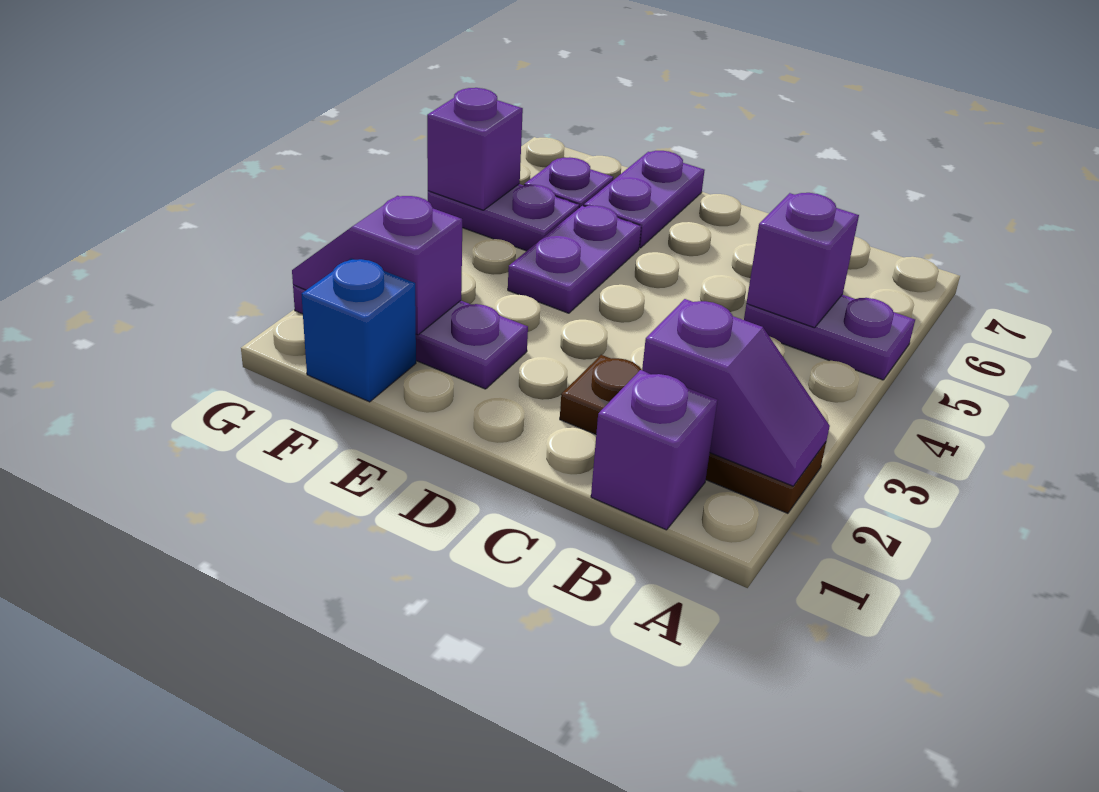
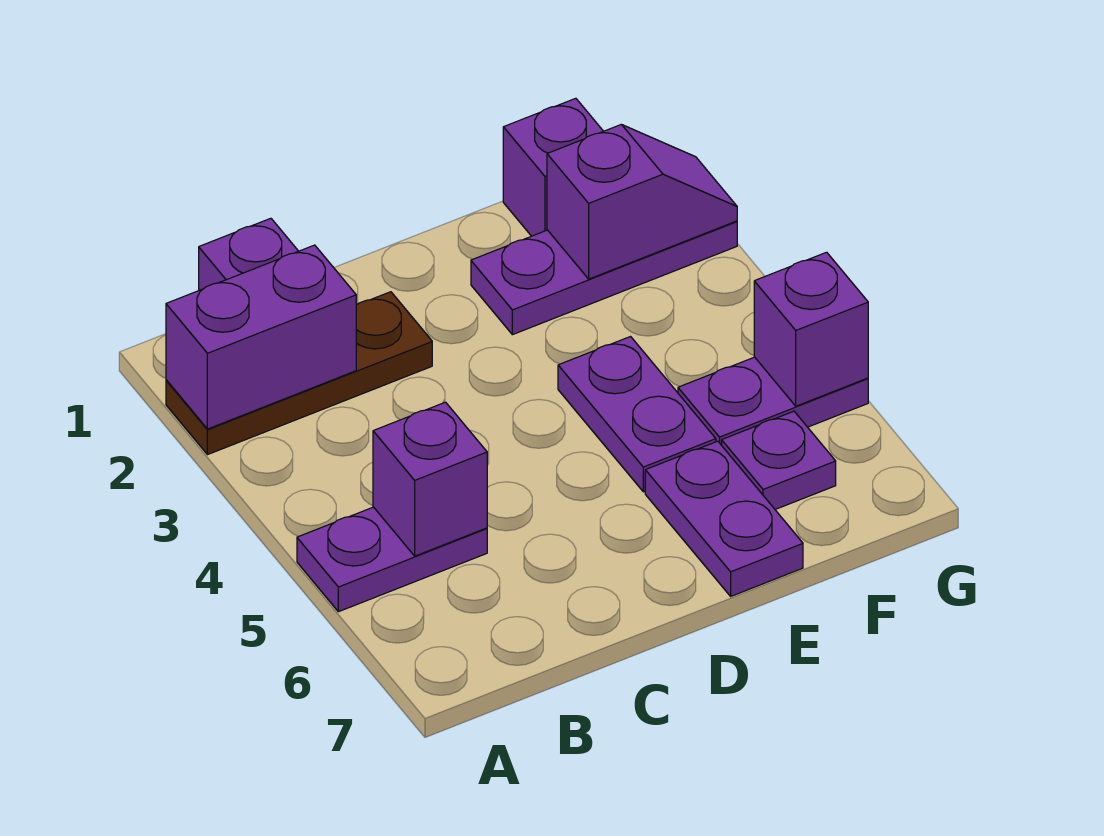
purple 1x2 slope [642,299,830,486] -> purple 1x2 brick [166,245,356,429]
blue 1x1 brick [301,258,416,402] -> purple 1x1 brick [503,98,603,236]

